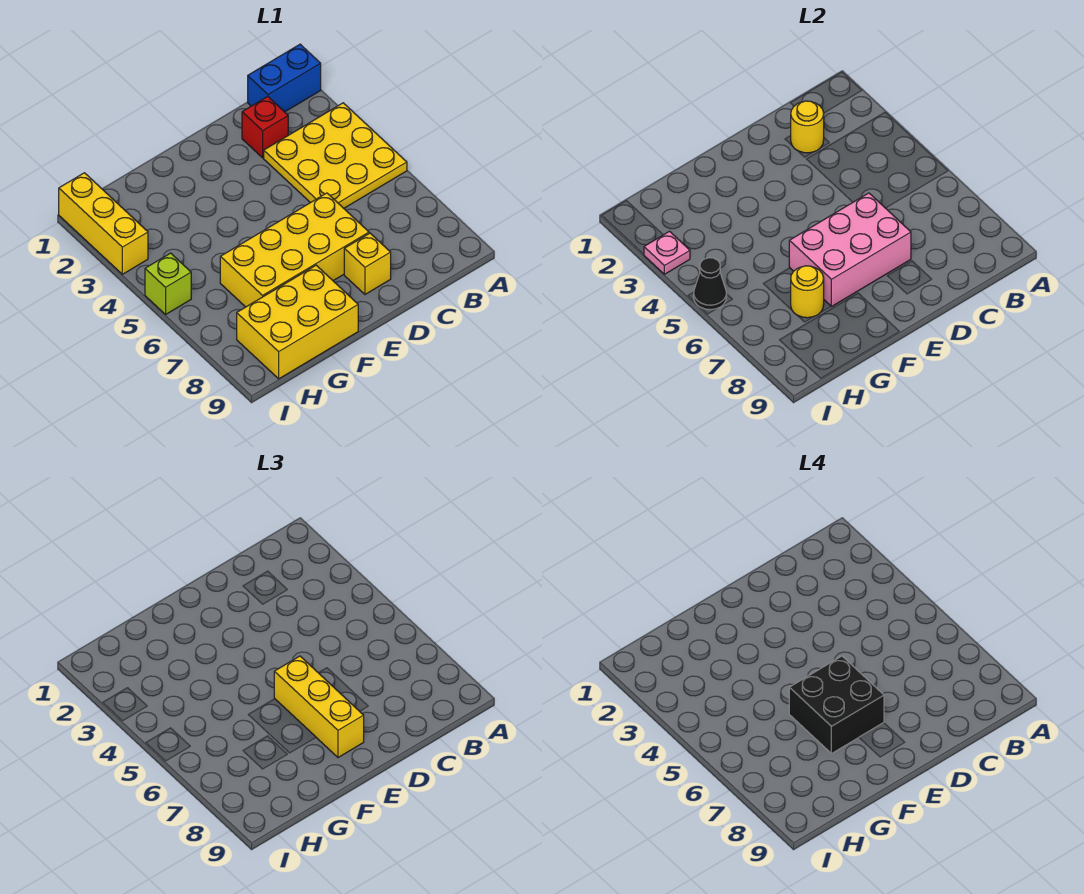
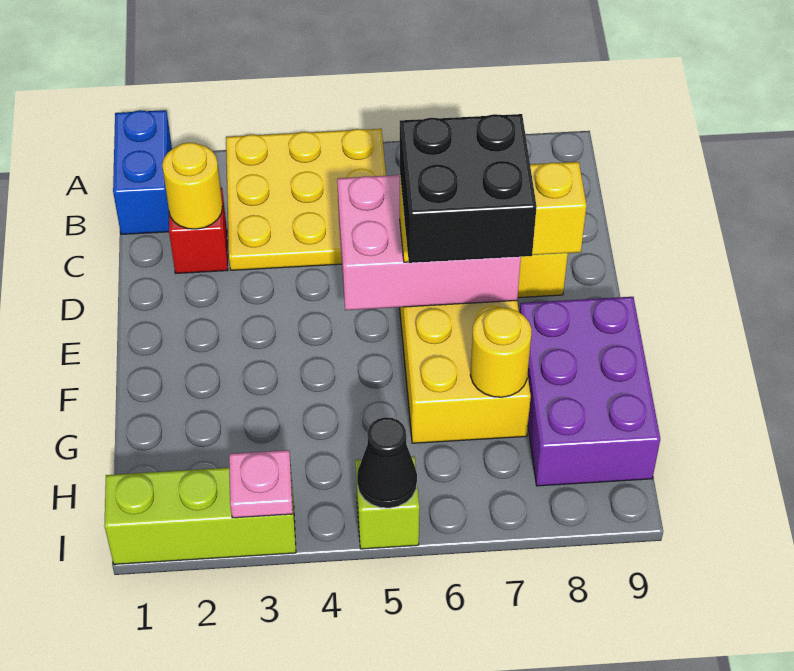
pink 2x3 brick [789,193,911,307] -> pink 2x3 brick turned to [337,175,521,310]
yellow 2x3 brick [237,265,358,379] -> purple 2x3 brick [520,297,660,486]
yellow 1x3 brick [59,173,148,274] -> lime 1x3 brick [104,468,296,564]

